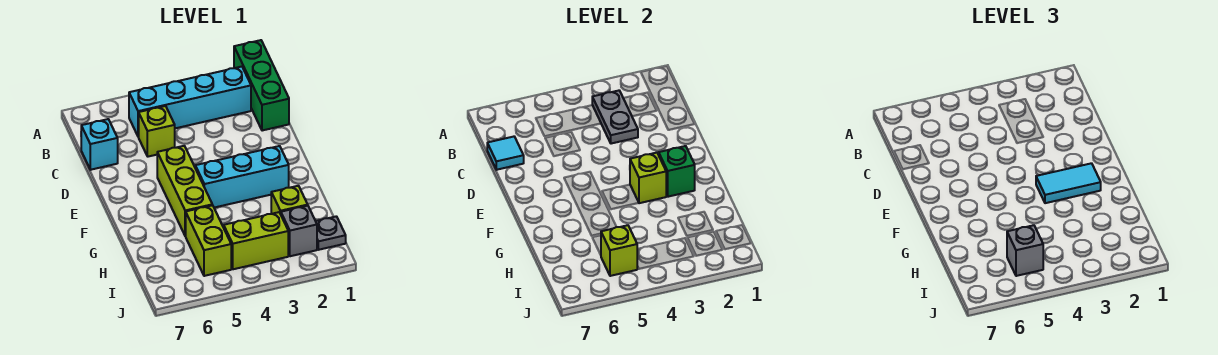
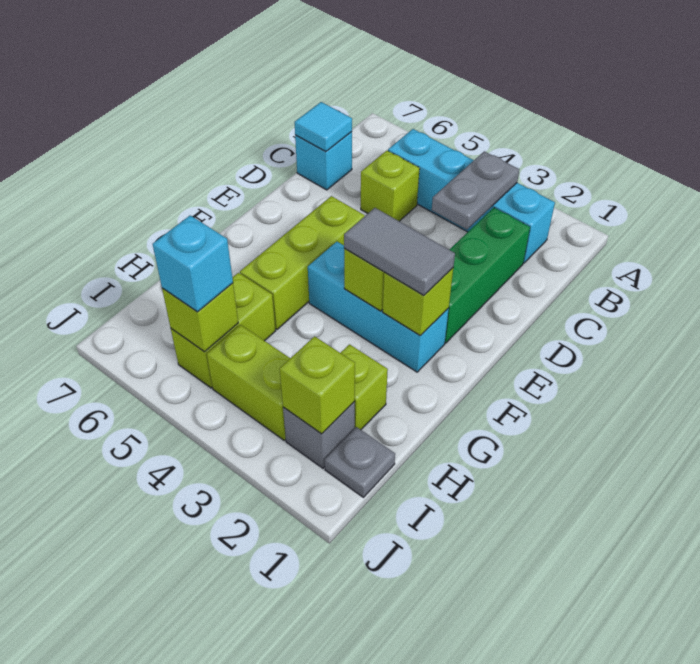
green 1x3 brick [234,40,289,131] -> green 1x3 brick moved to [445,208,530,343]
green 1x1 brick [659,146,695,197] -> lime 1x1 brick [383,268,453,336]
cyan 1x2 tile [1036,163,1101,203] -> grey 1x2 tile [344,208,455,295]
none -> lime 1x1 brick [280,336,355,434]
grey 1x1 brick [1007,225,1043,276] -> cyan 1x1 brick [153,216,233,312]

